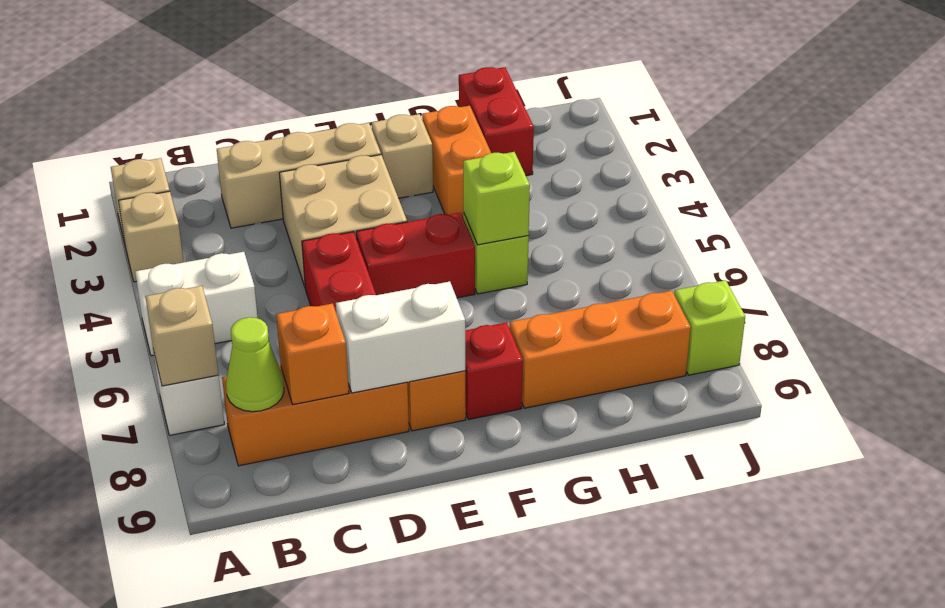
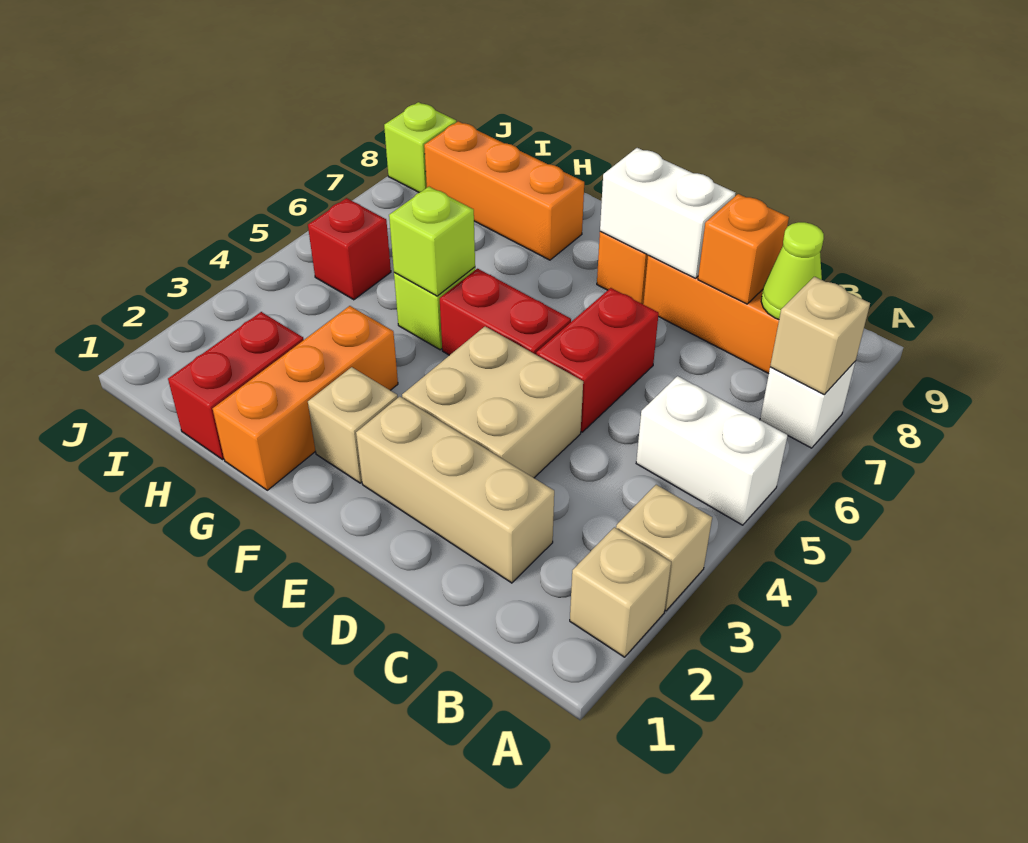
red 1x1 brick [465,322,523,420] -> red 1x1 brick moved to [308,198,391,300]
orange 1x2 brick [422,106,491,216] -> orange 1x3 brick [213,306,398,490]

